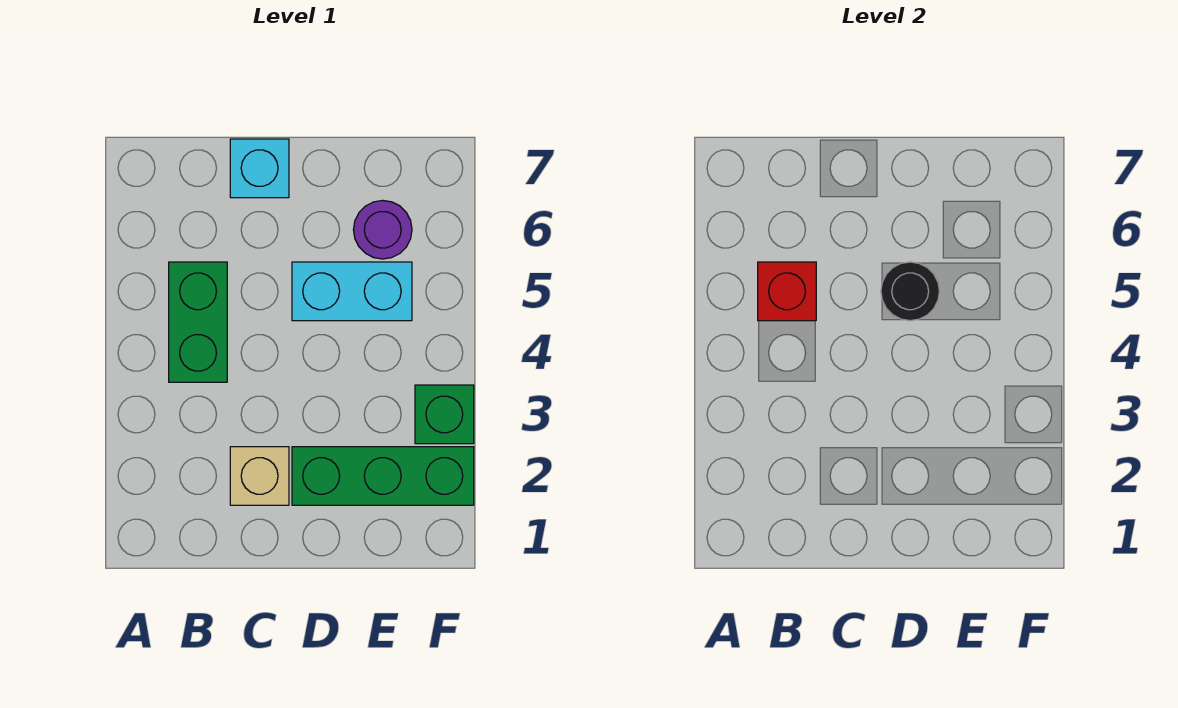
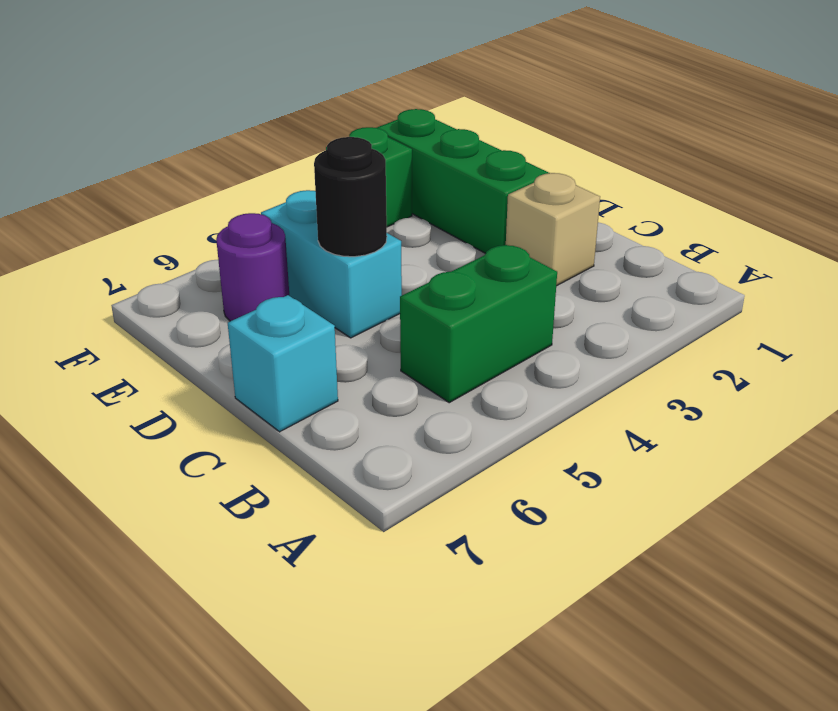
red 1x1 brick [758,262,816,321] -> none

